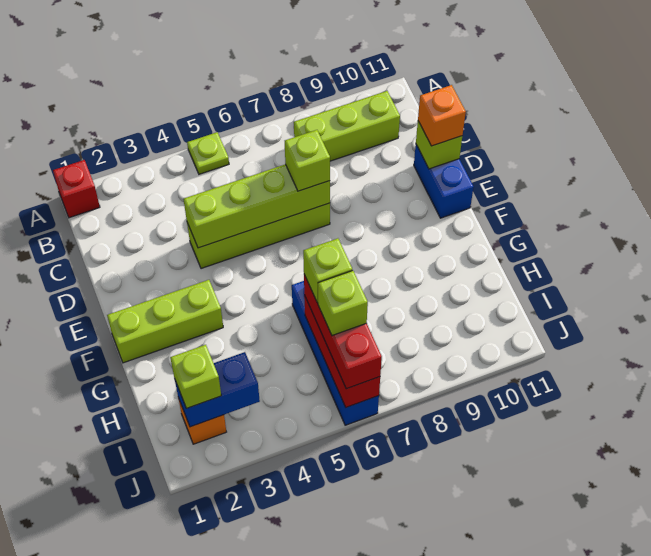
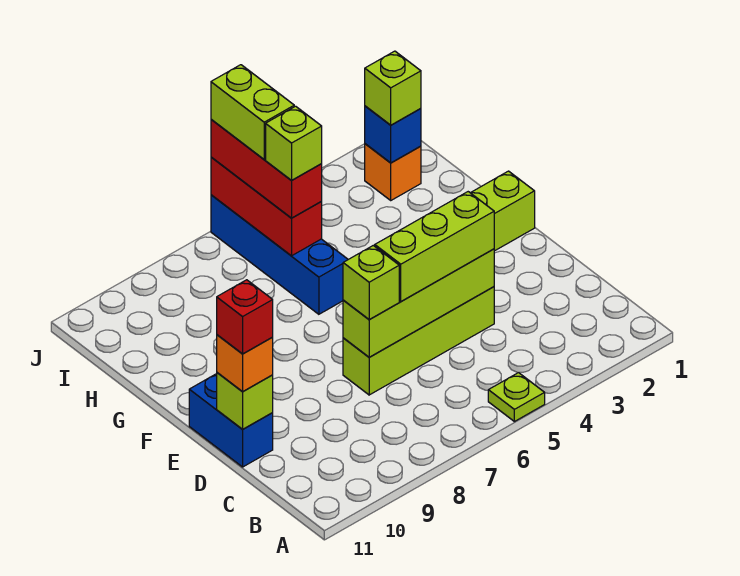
red 1x1 brick [53,160,100,218] -> red 1x1 brick moved to [217,280,273,354]
lime 1x3 brick [294,91,400,161] -> lime 1x3 brick moved to [375,192,494,301]
blue 1x2 brick [175,352,260,427] -> blue 1x1 brick [365,106,421,163]
lime 1x1 brick [318,271,368,336] -> lime 1x2 brick [211,65,294,159]

